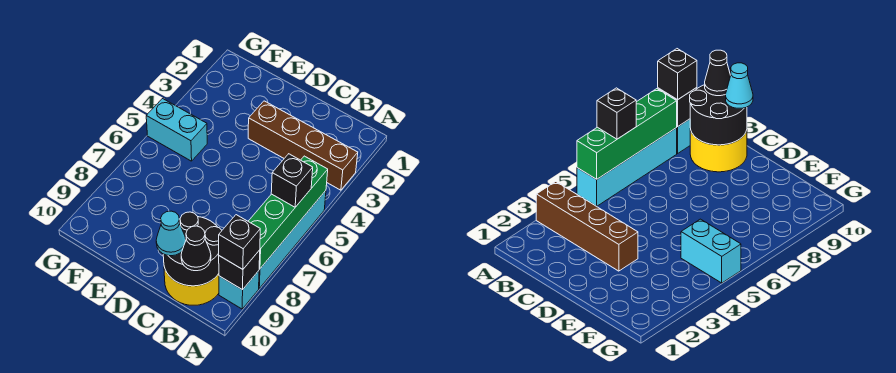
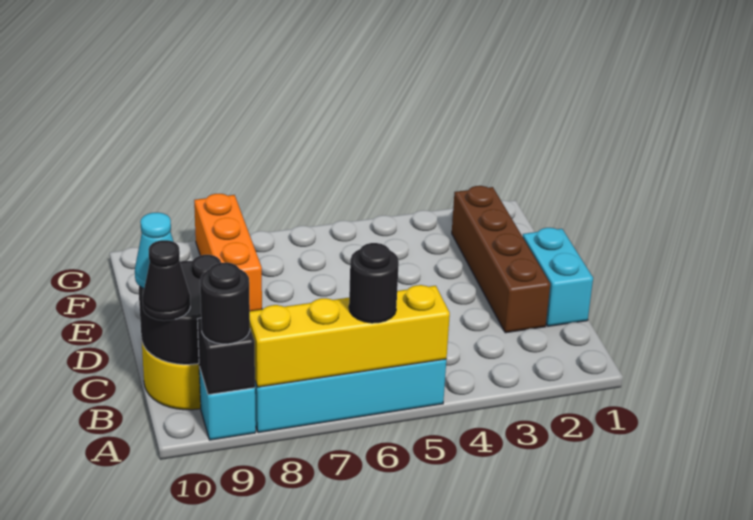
brown 1x4 brick [248,101,358,190] -> brown 1x4 brick moved to [452,186,550,333]
green 1x4 brick [248,156,328,269] -> yellow 1x4 brick [250,285,450,387]
black 1x1 brick [271,154,313,207] -> black 1x1 round brick [349,243,399,323]
black 1x1 brick [219,215,260,269] -> black 1x1 round brick [200,263,250,344]
none -> orange 1x3 brick [194,194,262,311]
cyan 1x2 brick [146,99,207,161] -> cyan 1x2 brick moved to [523,228,593,326]

